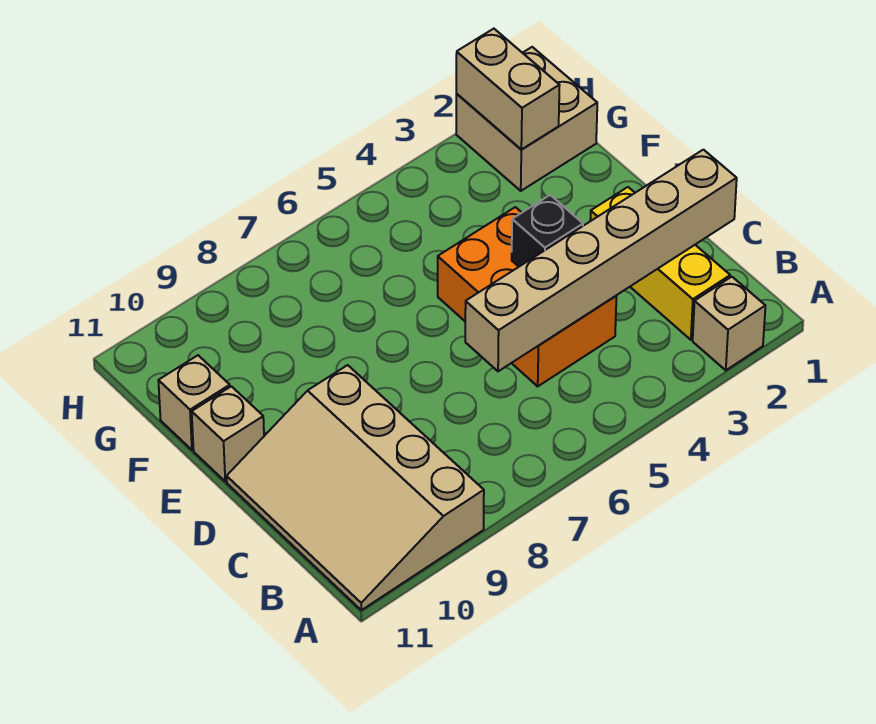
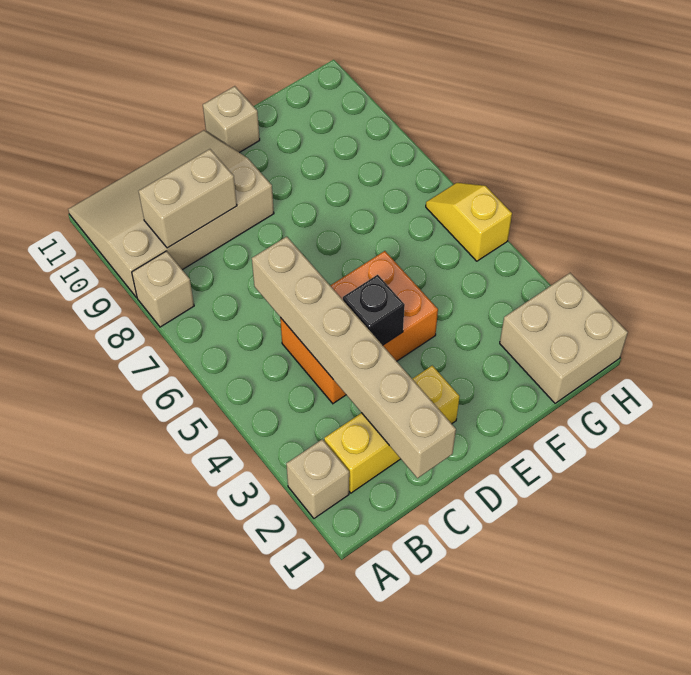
tan 1x1 brick [158,355,230,450] -> tan 1x1 brick moved to [132,251,194,327]
tan 1x2 brick [456,29,560,149] -> tan 1x2 brick moved to [139,149,237,248]
none -> yellow 1x2 slope [426,183,512,261]

